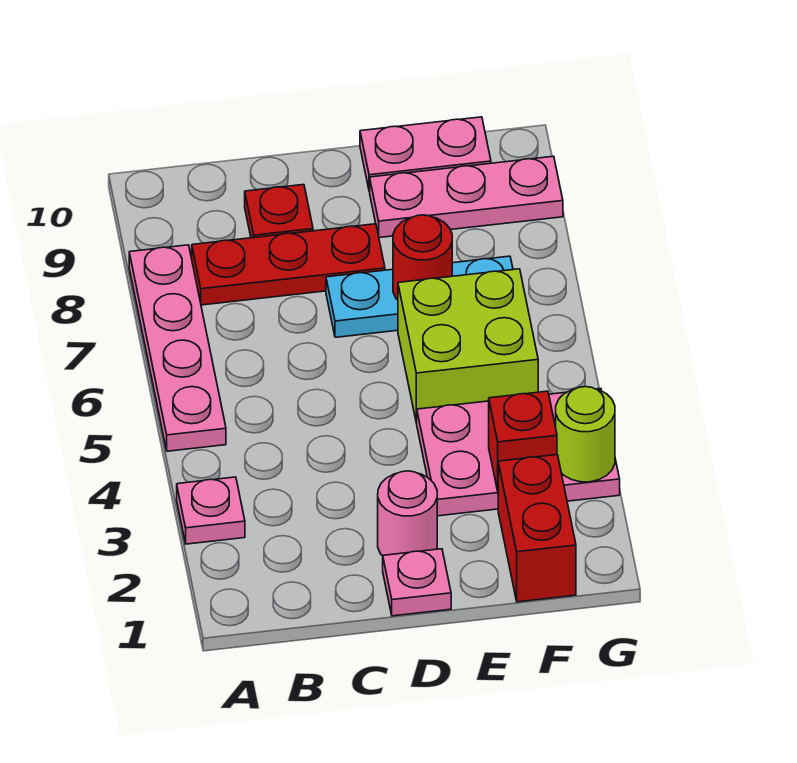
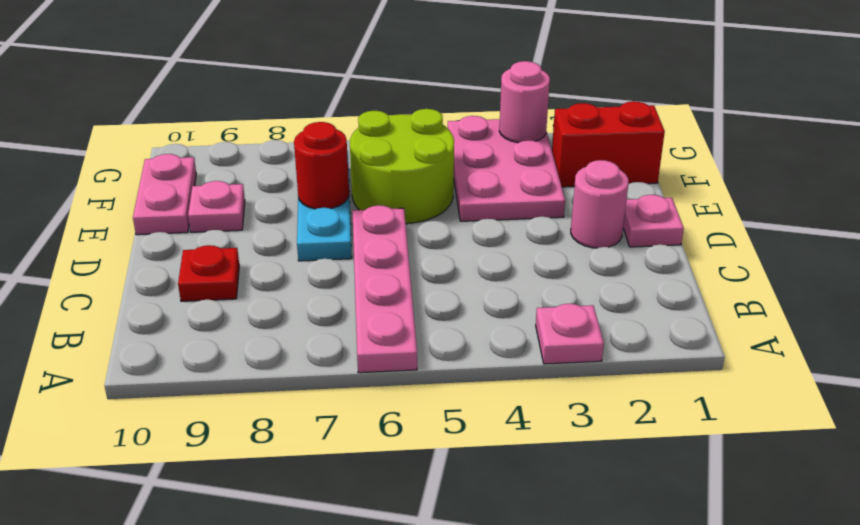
pink 1x4 plate [129,245,226,451] -> pink 1x4 plate turned to [352,205,417,373]
red 1x3 plate [192,224,385,305] -> none
lime 2x2 brick [398,269,538,423] -> lime 2x2 round brick [350,109,454,224]
pink 1x3 plate [370,156,563,238] -> pink 1x1 plate [188,181,245,232]
red 1x1 brick [489,391,557,491] -> none
lime 1x1 round brick [556,387,615,482] -> pink 1x1 round brick [499,61,550,143]

